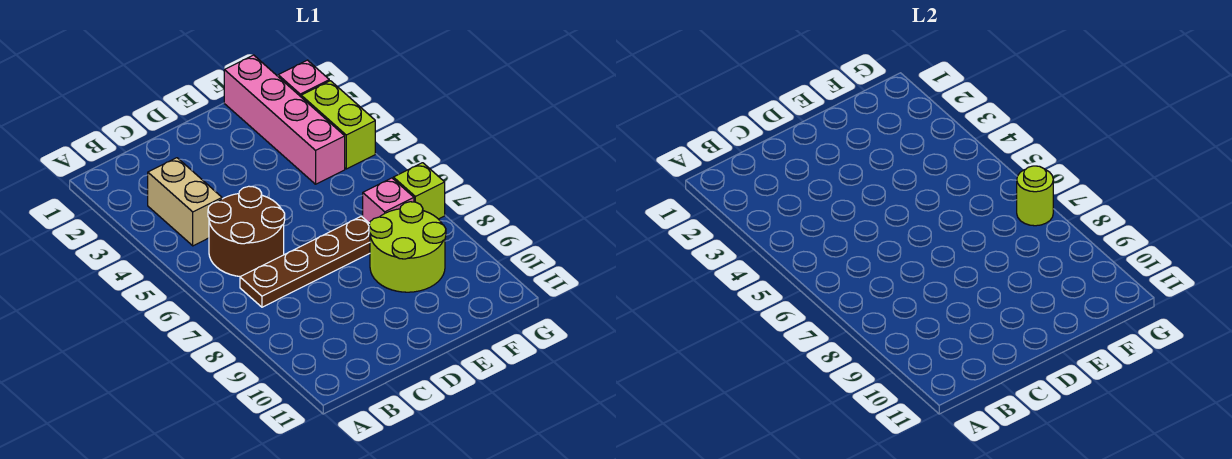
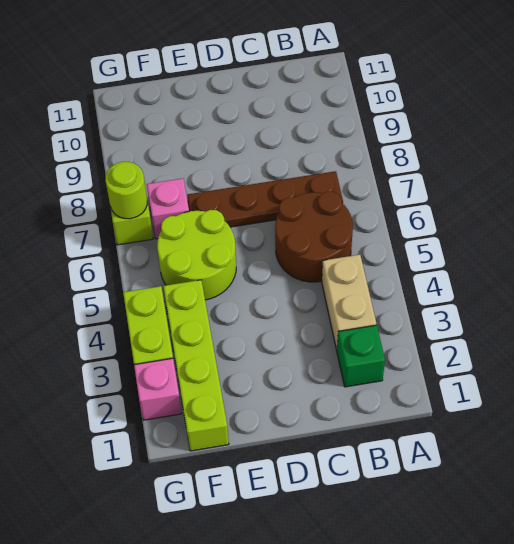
none -> green 1x1 brick [337,325,385,387]
lime 2x2 round brick [369,202,446,292] -> lime 2x2 round brick moved to [157,210,236,300]
pink 1x4 brick [224,55,345,184] -> lime 1x4 brick [163,280,229,451]

